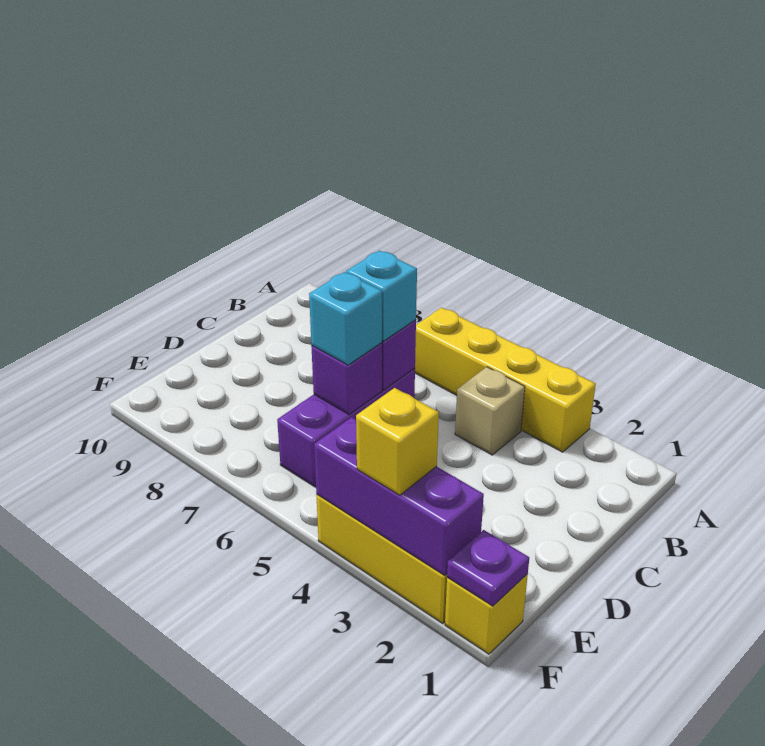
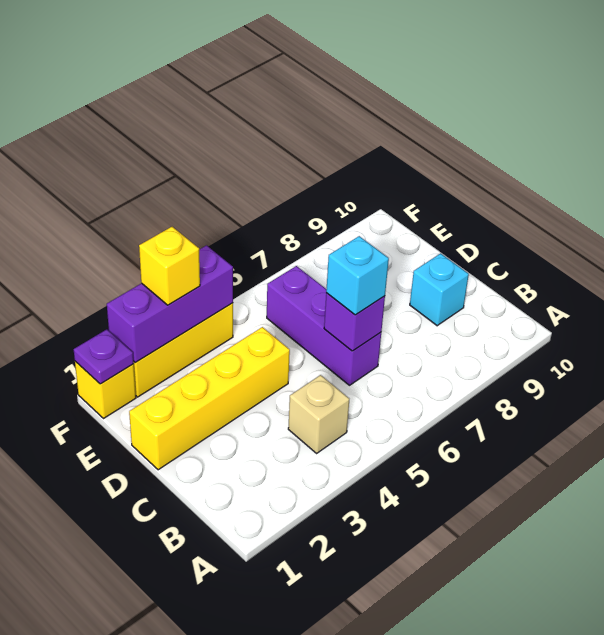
yellow 1x4 brick [415,308,596,452] -> yellow 1x4 brick moved to [129,327,290,470]
purple 1x1 brick [311,343,382,415] -> none
cyan 1x1 brick [309,272,382,365] -> cyan 1x1 brick moved to [410,254,469,326]

